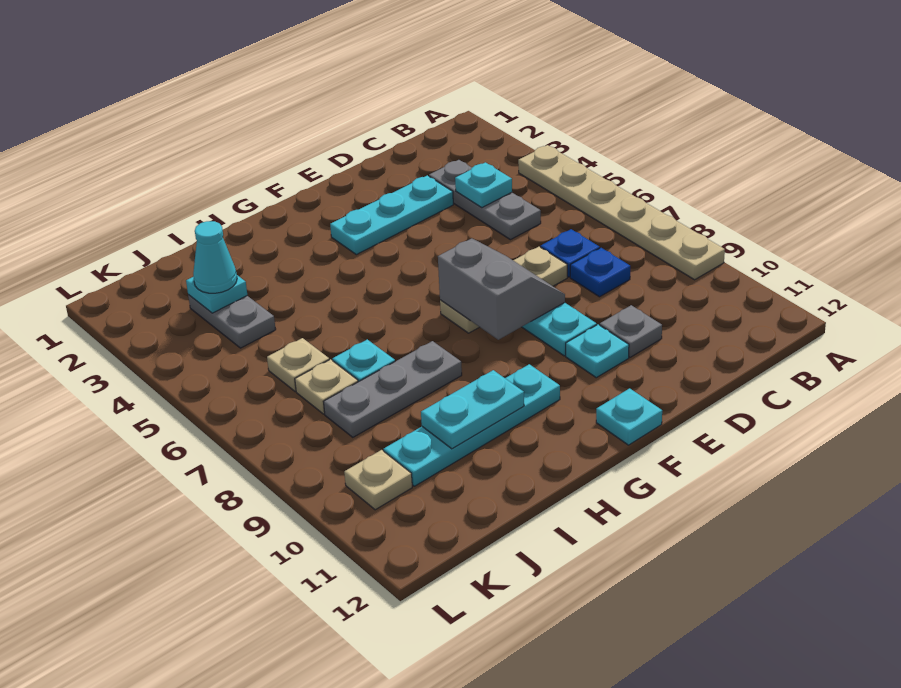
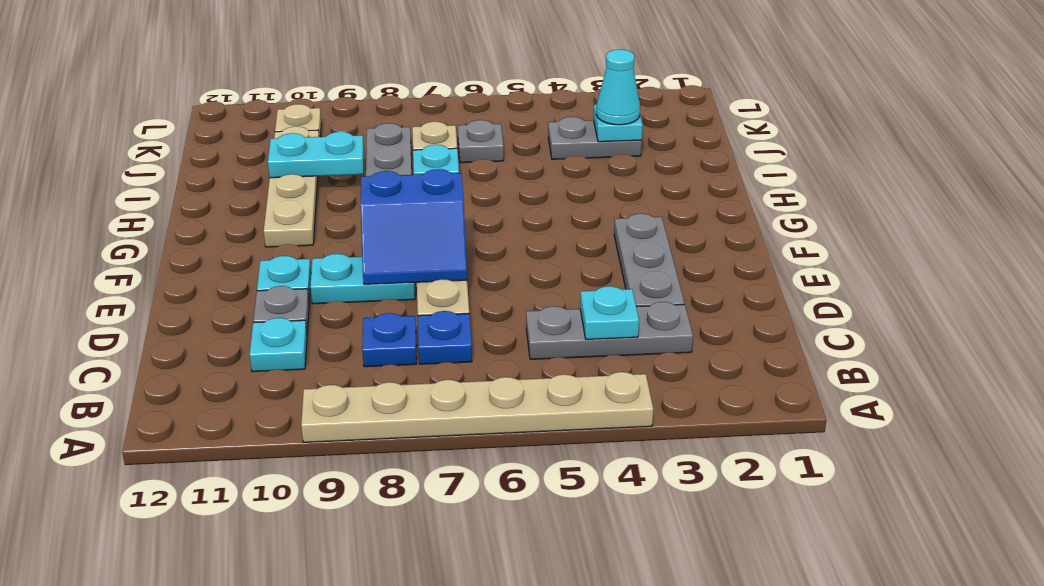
cyan 1x3 plate [330,175,453,255] -> grey 1x3 plate [614,214,685,307]
grey 2x2 slope [438,238,565,340] -> blue 2x2 slope [361,169,467,284]
cyan 1x1 plate [596,388,662,445] -> cyan 1x1 plate moved to [250,318,307,372]
cyan 1x4 plate [384,364,560,486] -> tan 1x4 plate [264,126,319,247]
cyan 1x2 plate [421,370,524,449] -> cyan 1x2 plate turned to [268,132,364,178]
tan 1x1 plate [267,338,329,391] -> grey 1x1 plate [458,120,504,163]

